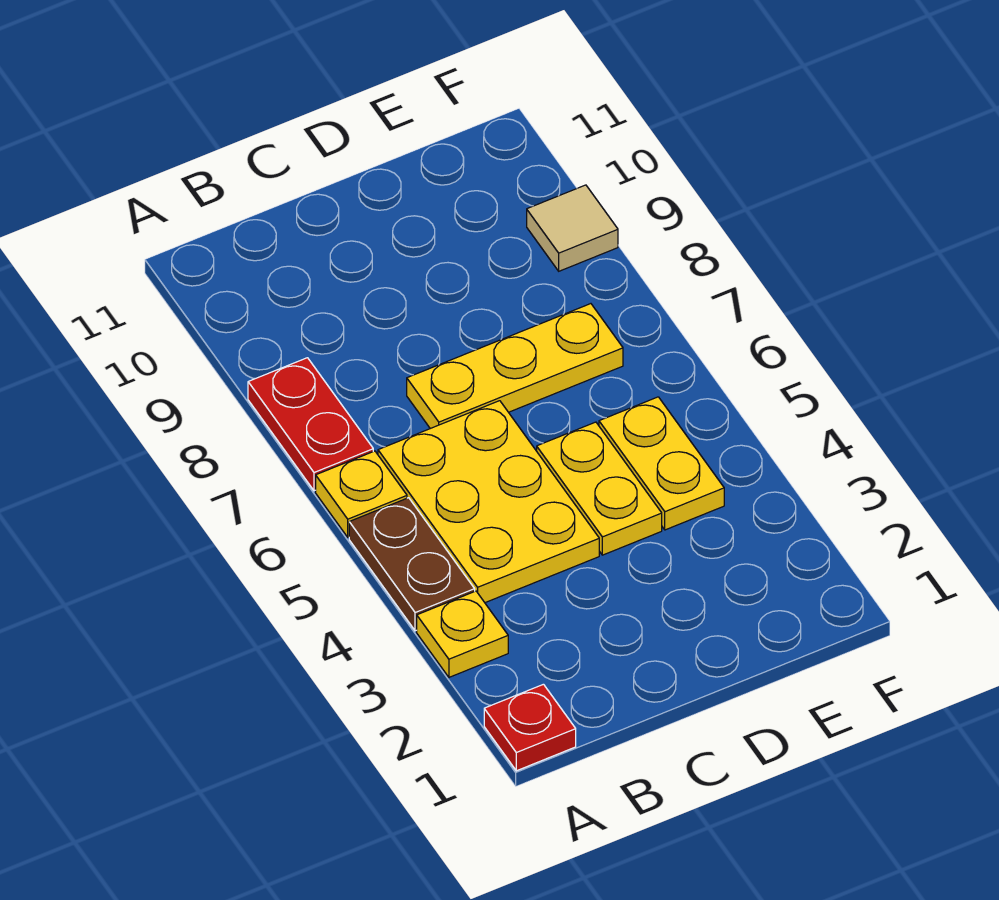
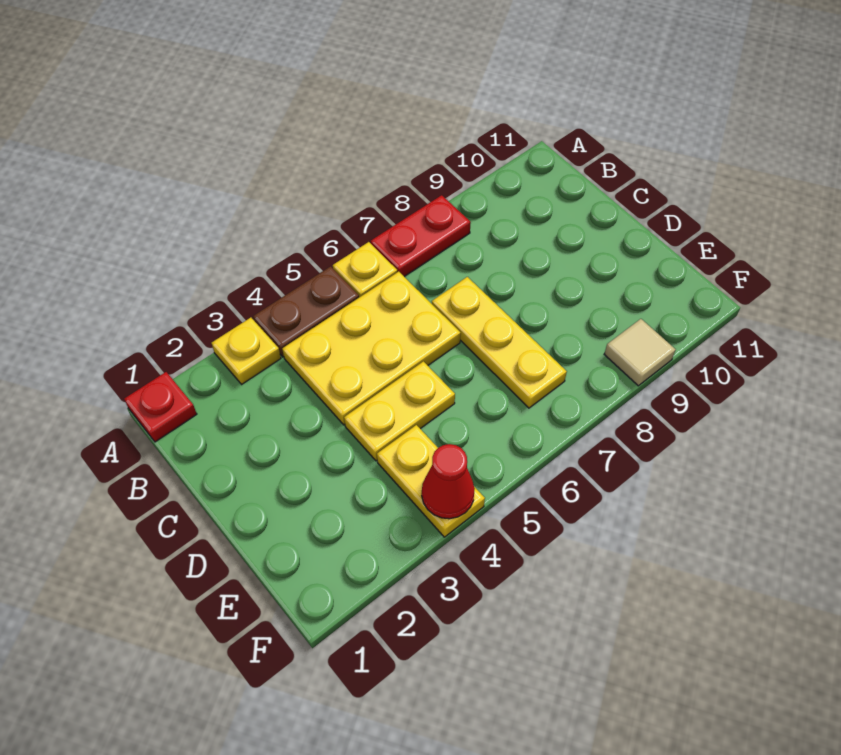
yellow 1x2 plate [599,397,724,530] -> yellow 1x2 plate turned to [377,425,485,537]
none -> red 1x1 cone [422,444,475,519]

